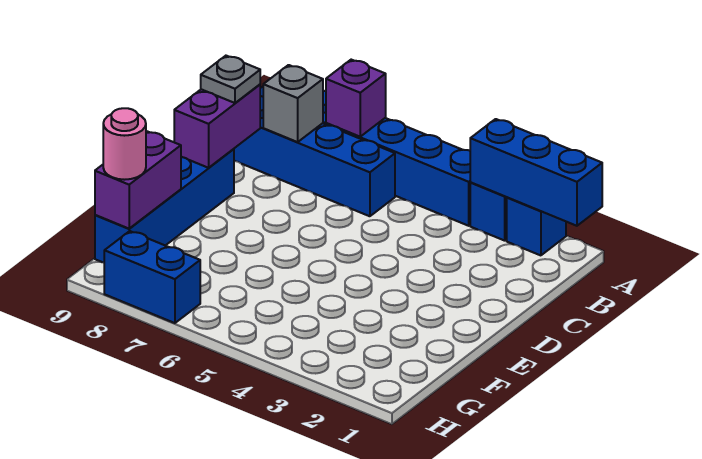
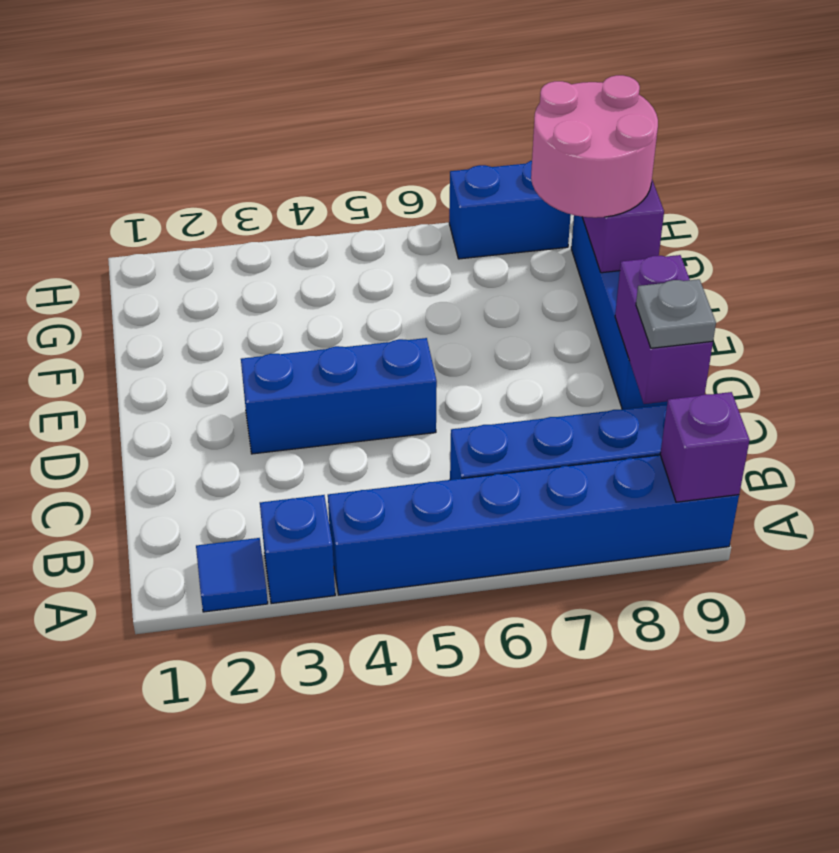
blue 1x3 brick [470,119,602,226] -> blue 1x3 brick moved to [241,338,437,454]
blue 1x1 brick [507,197,566,255] -> blue 1x1 tile [196,538,268,612]
purple 1x1 brick [326,60,386,137] -> purple 1x1 brick moved to [660,392,750,502]
grey 1x1 brick [263,65,323,142] -> none
pink 1x1 round brick [103,108,146,180] -> pink 2x2 round brick [531,75,658,218]

